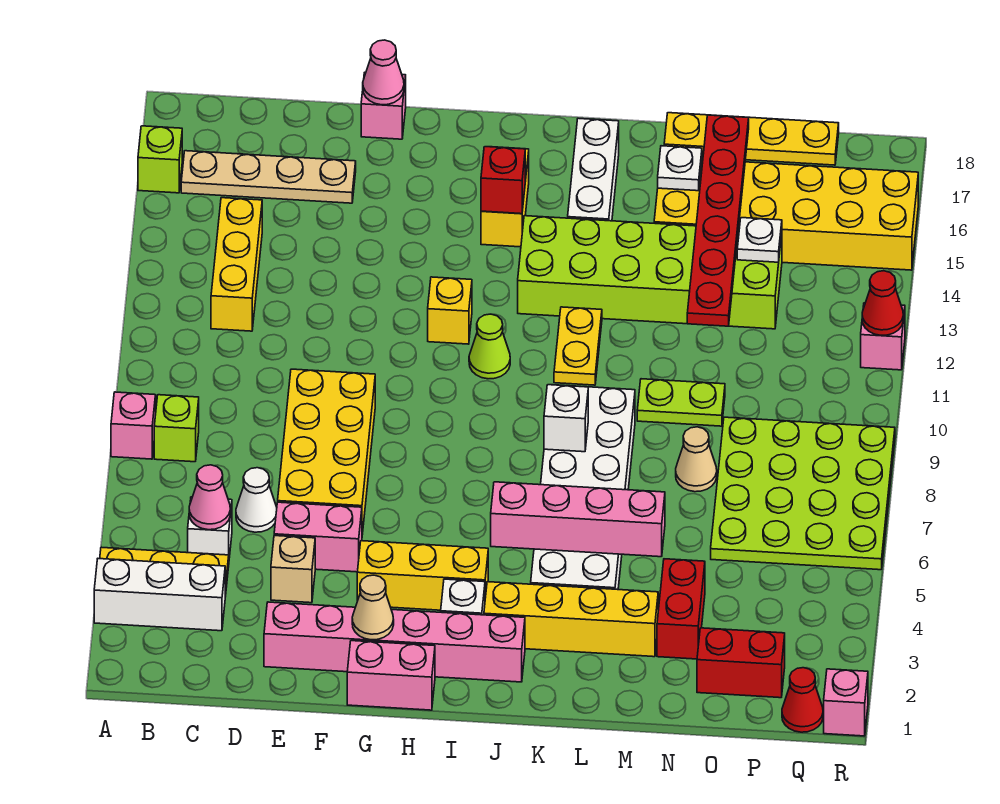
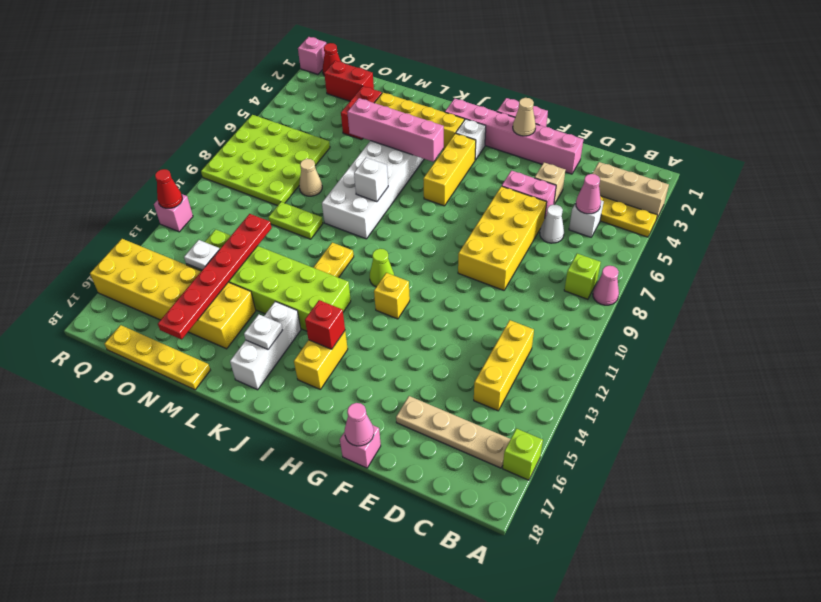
white 1x3 brick [94,559,225,631] -> tan 1x3 brick [592,162,669,220]
pink 1x1 brick [111,392,156,459] -> pink 1x1 cone [593,266,619,305]
yellow 1x3 brick [357,541,488,610] -> yellow 1x3 brick turned to [423,133,476,206]
white 1x1 plate [658,146,702,191] -> white 1x1 plate moved to [244,314,282,349]

